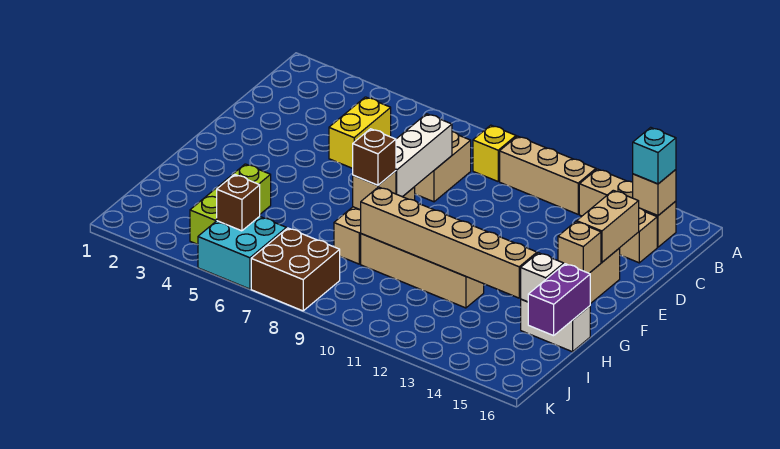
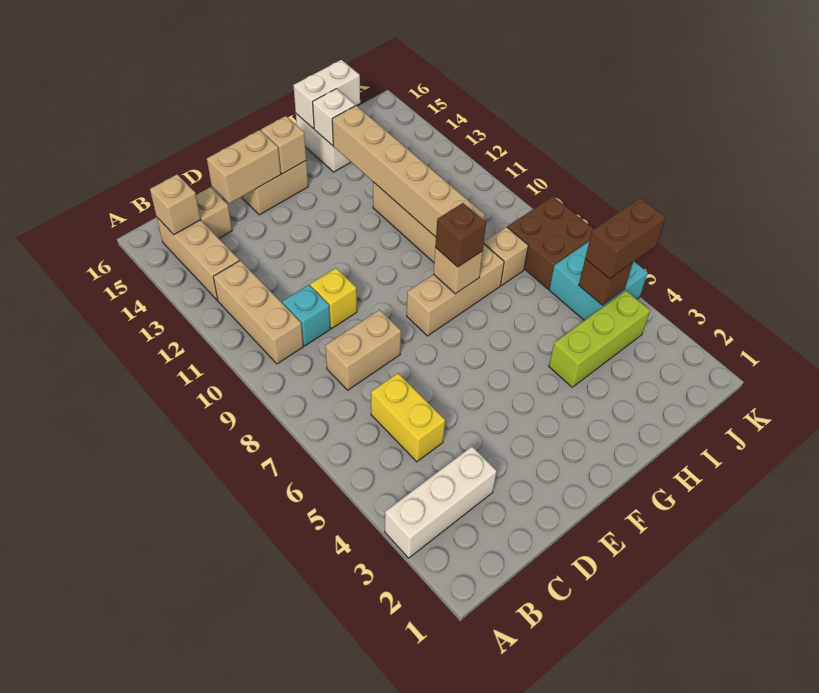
yellow 1x1 brick [473,125,516,181] -> yellow 1x1 brick moved to [310,268,357,328]
cyan 1x1 brick [633,127,676,184] -> cyan 1x1 brick moved to [282,285,330,346]
yellow 1x2 brick [329,97,391,168] -> yellow 1x2 brick turned to [371,373,445,462]
white 1x3 brick [396,114,452,197] -> white 1x3 brick moved to [385,447,497,558]
purple 1x2 brick [528,264,590,336] -> white 1x2 brick [293,60,360,129]
none -> tan 1x1 brick [484,227,528,285]
none -> brown 1x2 brick [585,198,665,279]

